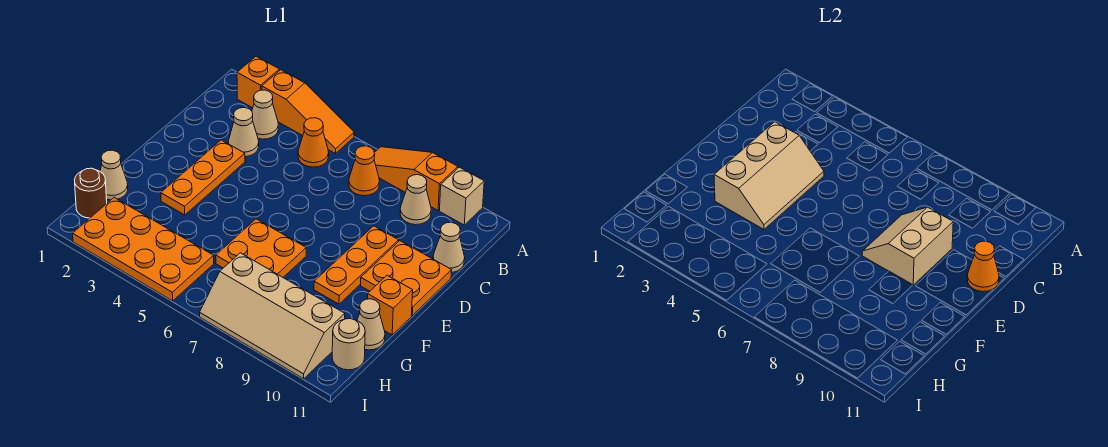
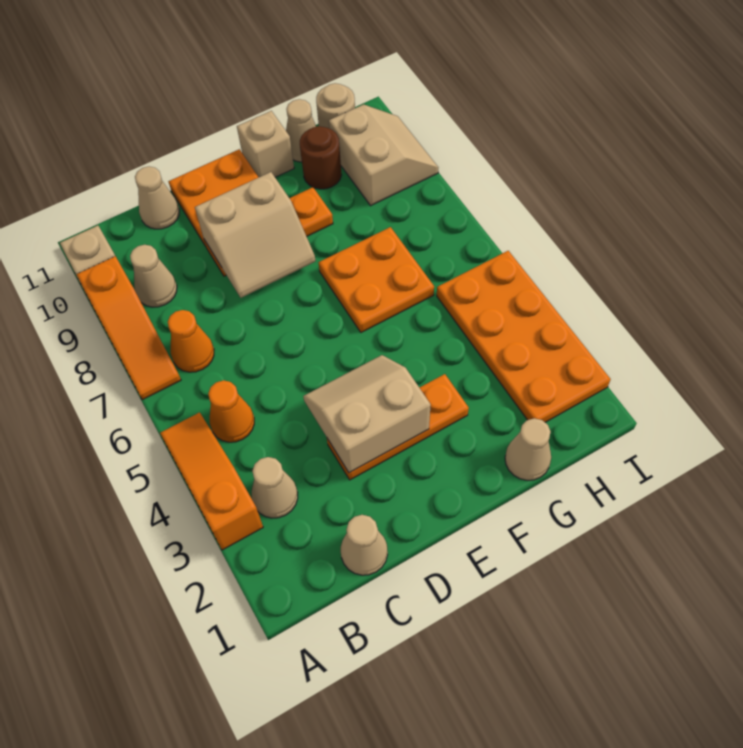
orange 1x1 brick [237,56,279,108] -> none
tan 1x1 cone [228,108,259,157] -> tan 1x1 cone moved to [341,515,388,575]
tan 2x3 slope [714,122,824,229] -> tan 2x2 slope [303,355,431,473]
orange 1x1 cone [967,241,999,292] -> none
orange 1x1 brick [367,275,413,335] -> tan 1x1 brick [237,111,294,177]
brown 1x1 round brick [75,168,107,218] -> brown 1x1 round brick moved to [300,126,342,189]
tan 2x4 slope [200,253,345,379] -> tan 2x2 slope [329,104,439,206]

